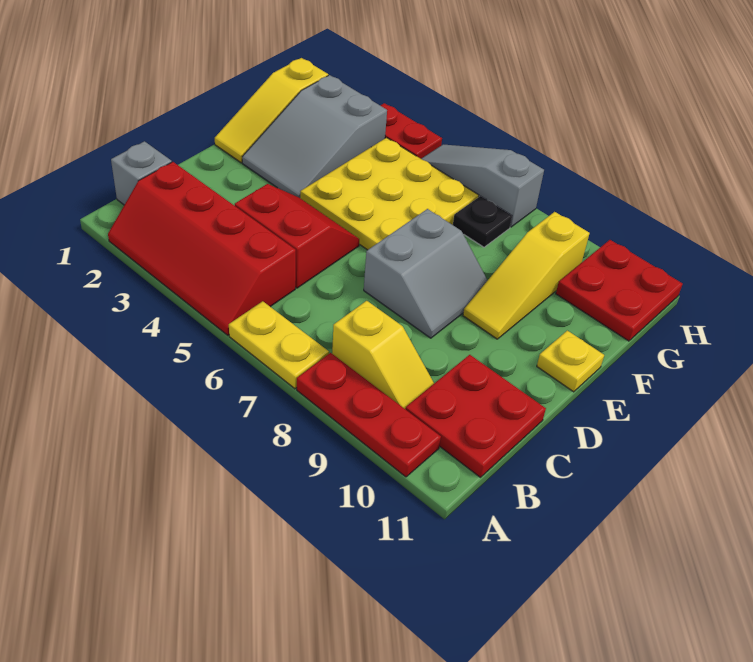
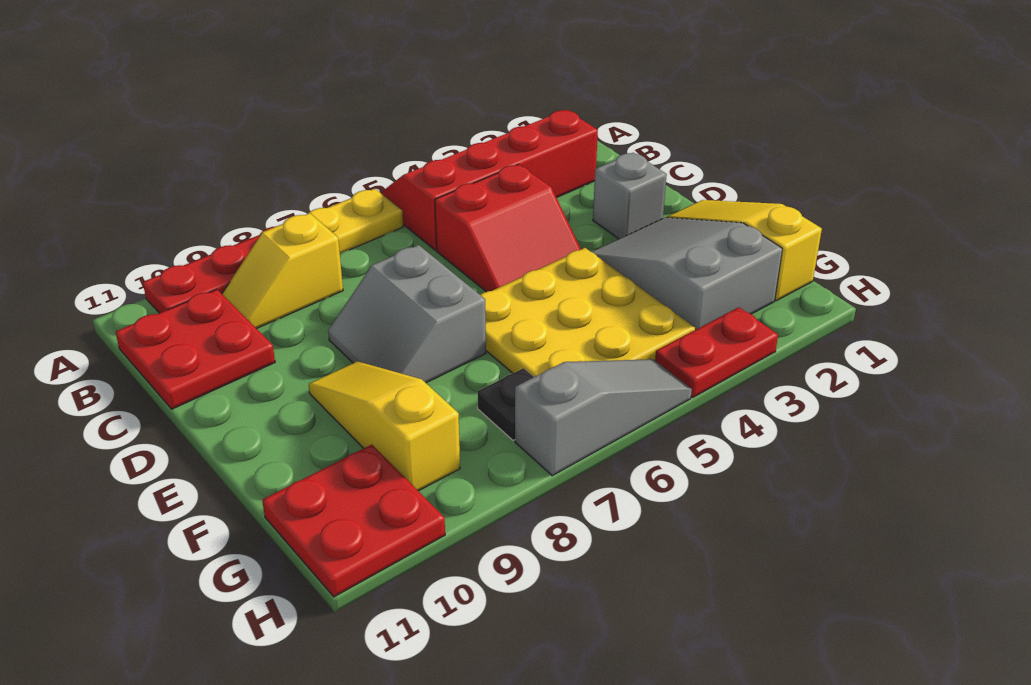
grey 1x1 brick [111,141,172,205] -> grey 1x1 brick moved to [593,153,667,239]
yellow 1x1 plate [537,331,604,392] -> none

